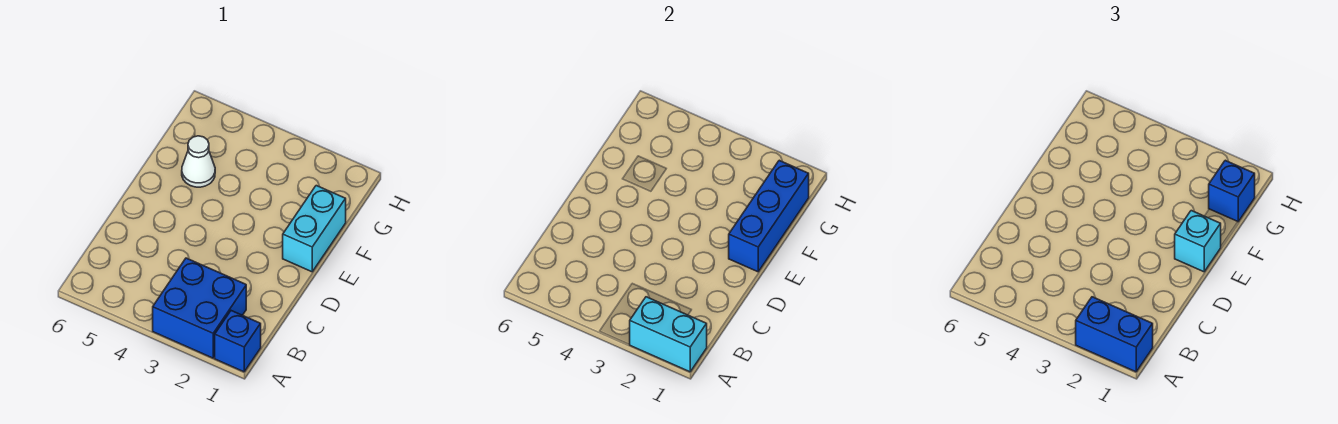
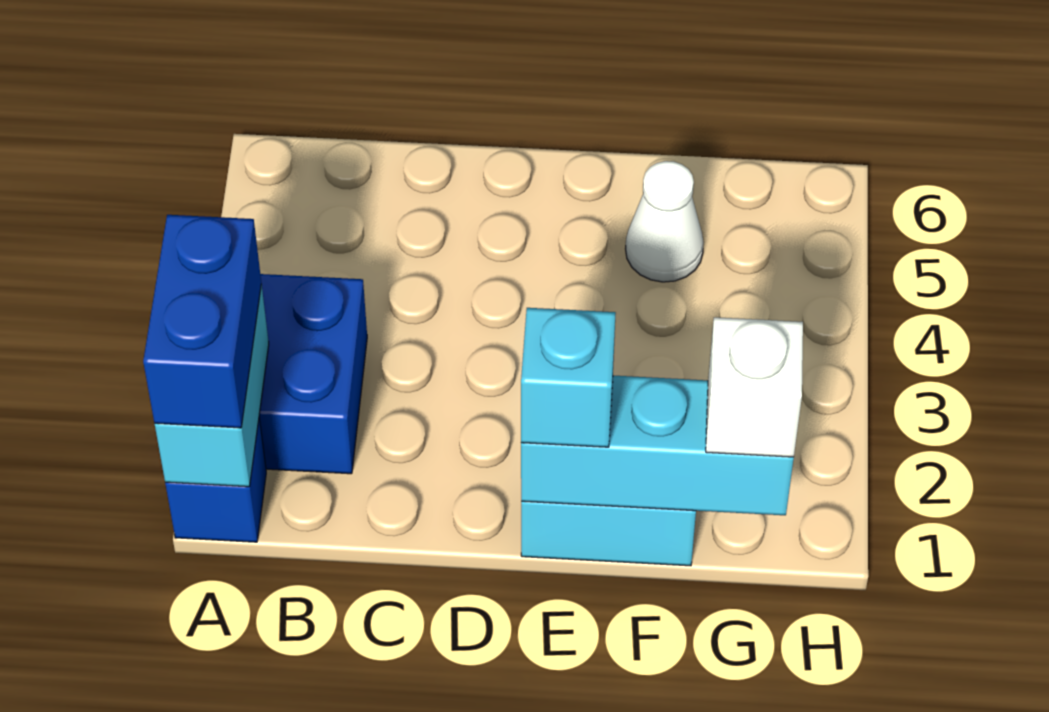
blue 1x3 brick [729,160,809,272] -> cyan 1x3 brick [521,376,794,515]
blue 1x1 brick [1209,160,1255,222] -> white 1x1 brick [706,317,803,457]

